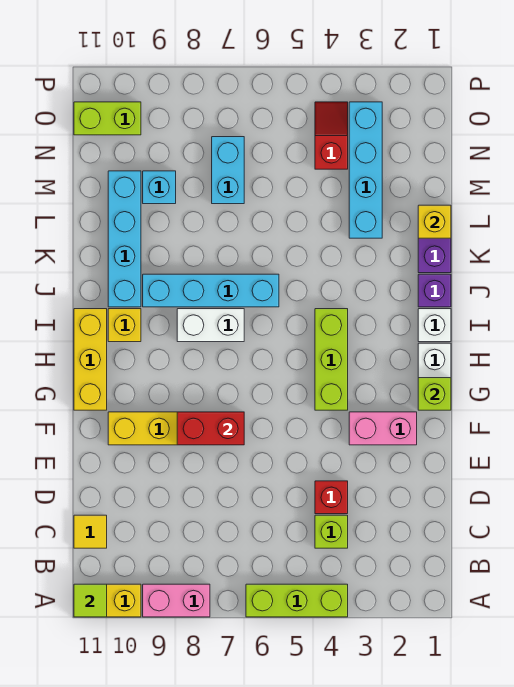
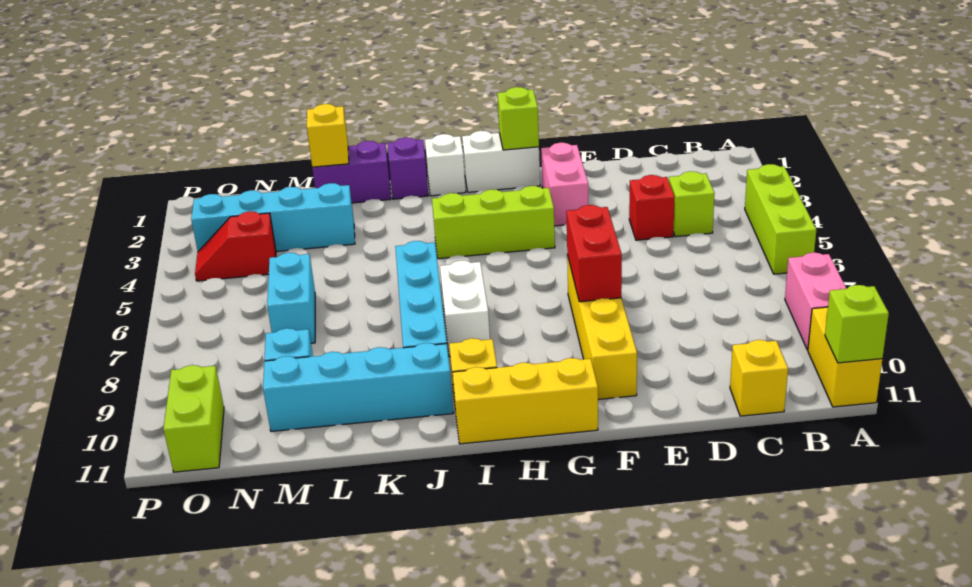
lime 1x1 tile [74,584,107,617] -> lime 1x1 brick [825,285,889,363]
yellow 1x1 tile [74,515,107,548] -> yellow 1x1 brick [730,340,788,416]
cyan 1x2 brick [212,137,244,204] -> cyan 1x2 brick turned to [267,253,315,343]

